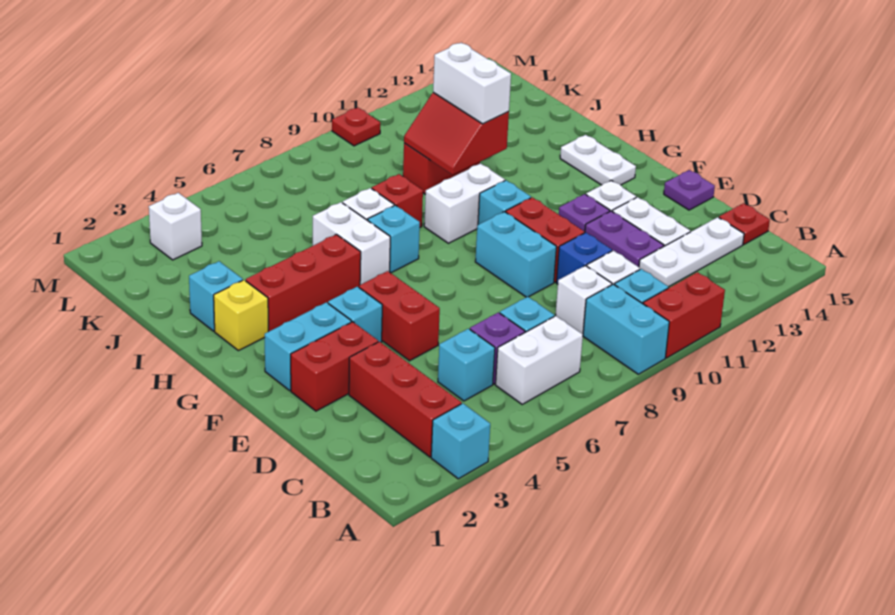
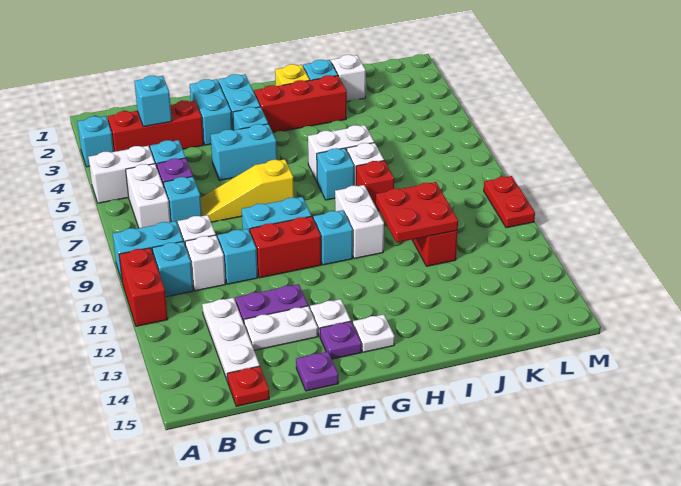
none -> cyan 1x1 brick [134,76,172,127]
none -> yellow 1x3 slope [200,159,294,222]
blue 1x1 brick [556,233,612,284] -> cyan 1x1 brick [218,229,258,284]
red 1x2 brick [291,322,378,411] -> cyan 1x2 brick [190,79,232,145]
red 1x2 brick [359,271,440,361] -> cyan 1x2 brick [211,124,277,180]
purple 1x1 plate [559,194,610,233] -> purple 1x1 plate moved to [320,321,361,359]
white 1x2 plate [560,135,636,185] -> white 1x1 plate [353,314,395,352]
red 1x3 brick [246,234,361,332] -> red 1x3 brick turned to [254,75,347,133]
red 2x2 slope [404,92,509,175] -> red 2x2 plate [376,182,458,243]
white 1x2 brick [433,43,511,124] -> white 1x2 brick moved to [89,146,155,203]
white 1x1 brick [149,193,202,260] -> white 1x1 brick moved to [331,55,366,102]
red 1x1 plate [332,108,380,146] -> red 1x2 plate [484,176,535,228]

